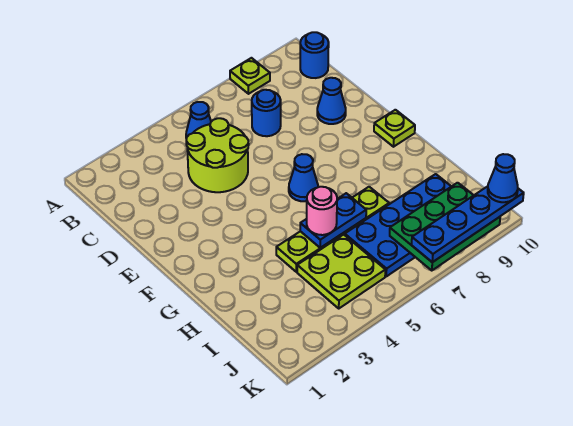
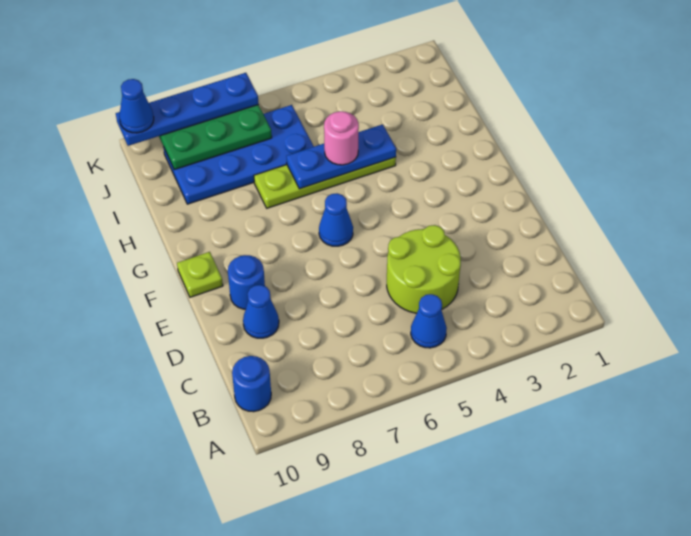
lime 1x1 plate [230,58,270,94] -> none
blue 1x1 round brick [252,90,281,136] -> blue 1x1 round brick moved to [228,255,265,309]
blue 1x2 plate [300,193,366,248] -> blue 1x3 plate [286,124,396,189]
lime 2x2 plate [297,235,385,308] -> none

